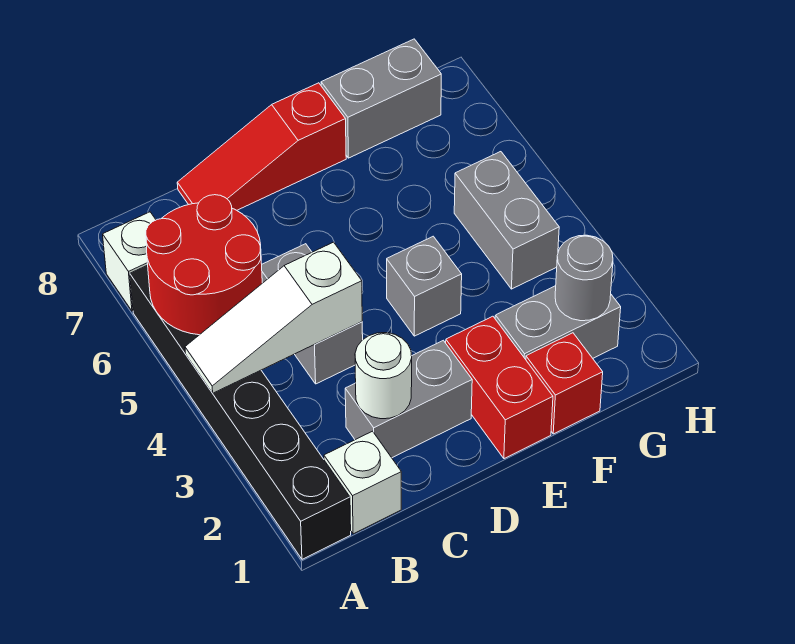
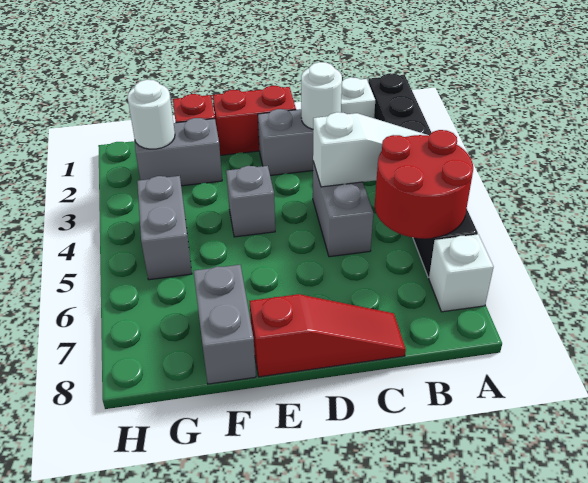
red 1x2 brick [446,316,553,459] -> red 1x2 brick turned to [213,86,296,155]
grey 1x2 brick [321,39,441,158] -> grey 1x2 brick turned to [194,265,256,384]
grey 1x1 round brick [555,235,613,321] -> white 1x1 round brick [127,80,175,149]

